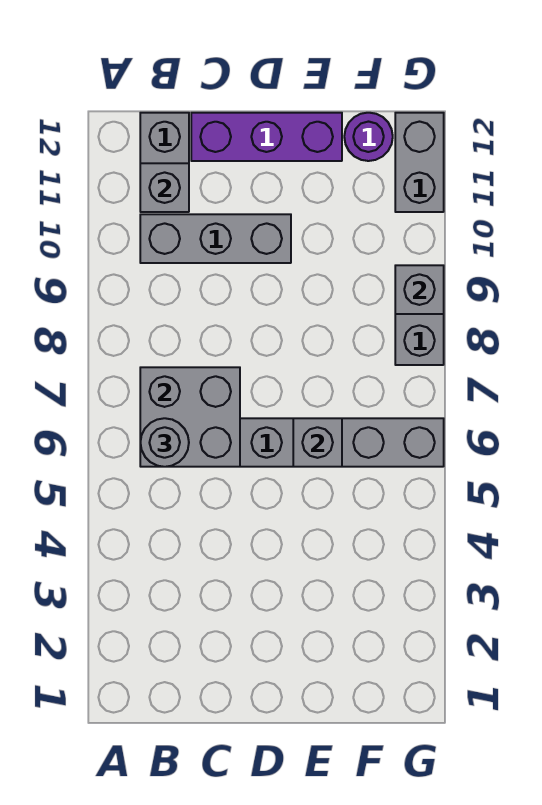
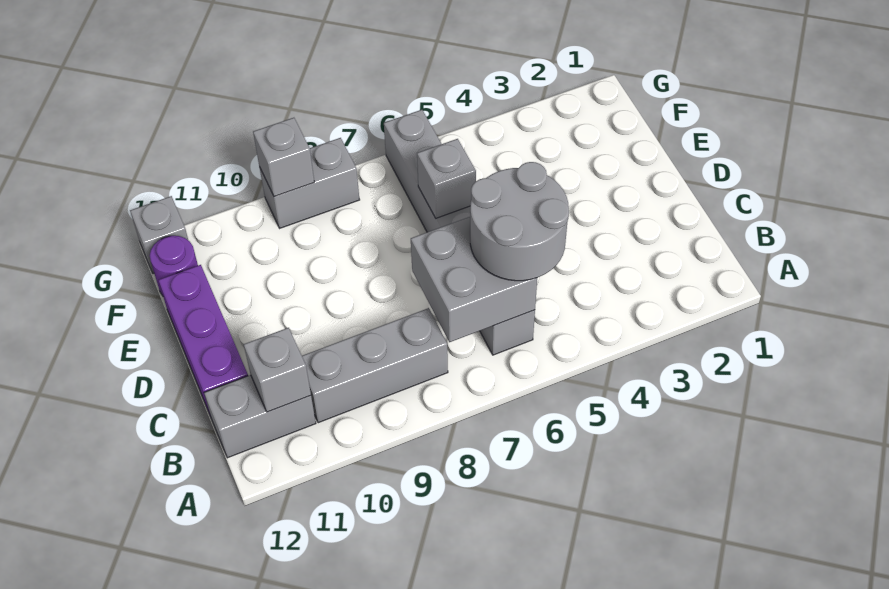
grey 1x1 round brick [140,418,189,467] -> grey 2x2 round brick [470,162,569,281]
grey 1x3 brick [140,214,291,263] -> grey 1x3 brick turned to [302,308,448,423]
grey 1x2 brick [395,113,444,212] -> grey 1x1 brick [130,196,188,273]

